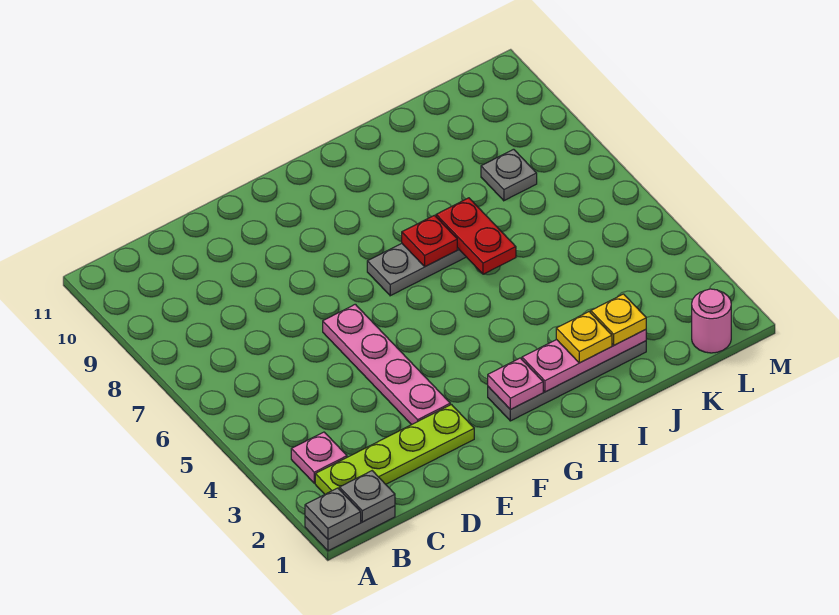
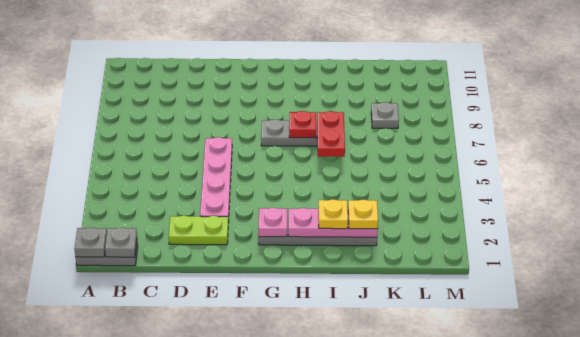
lime 1x4 plate [315,405,474,494] -> lime 1x2 plate [169,216,228,245]
pink 1x1 plate [291,432,347,483] -> none
pink 1x1 round brick [692,289,731,353] -> none

